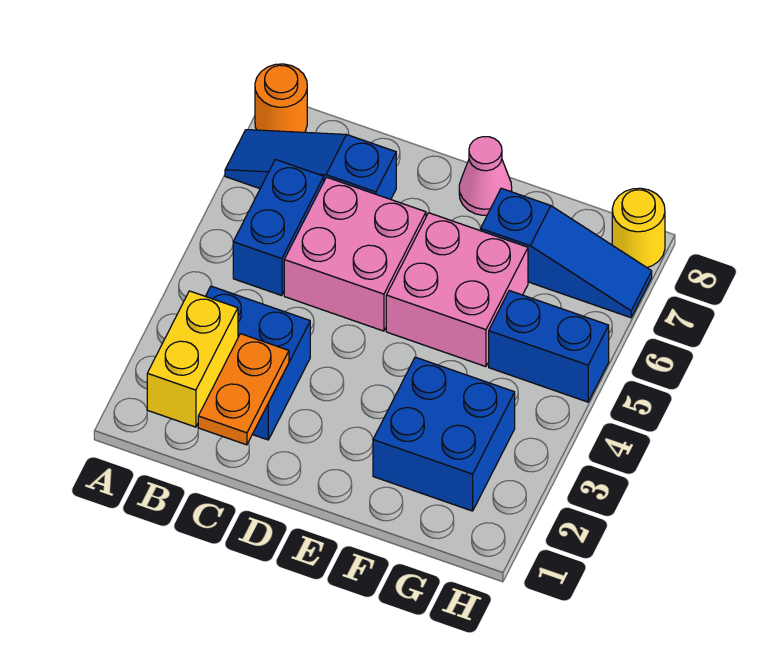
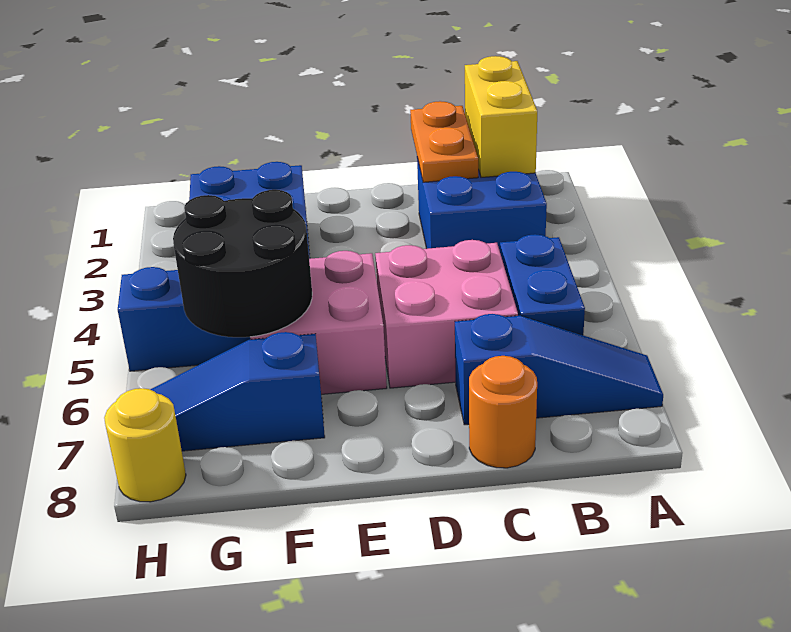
orange 1x1 round brick [255,64,307,132] -> orange 1x1 round brick moved to [469,356,537,468]
pink 1x1 cone [459,137,512,215] -> none
none -> black 2x2 round brick [173,190,312,337]

